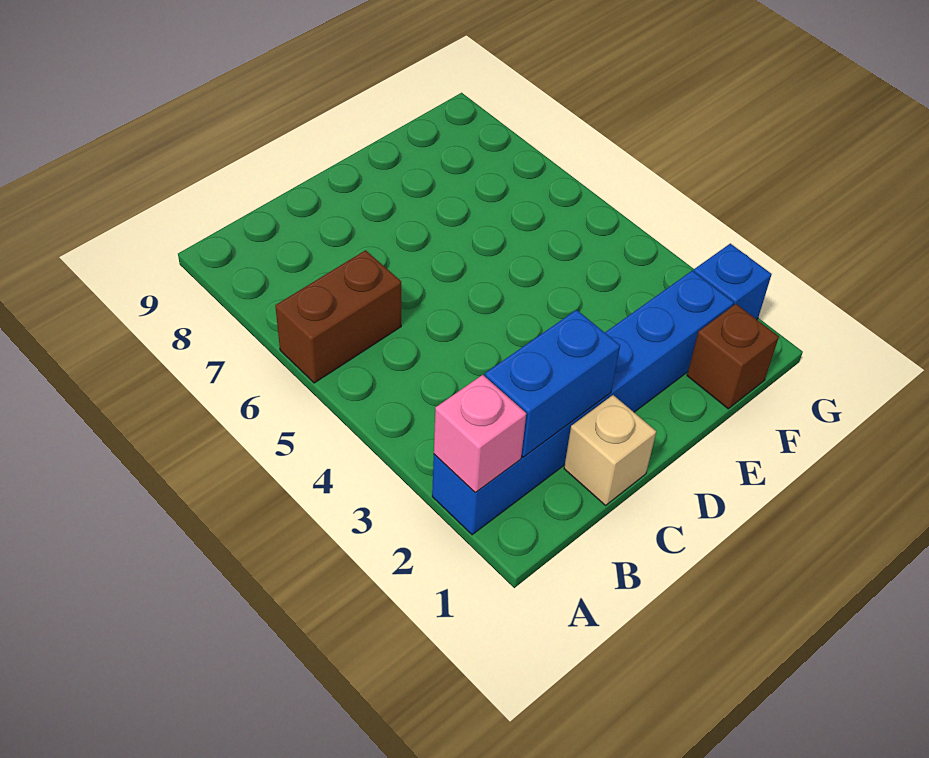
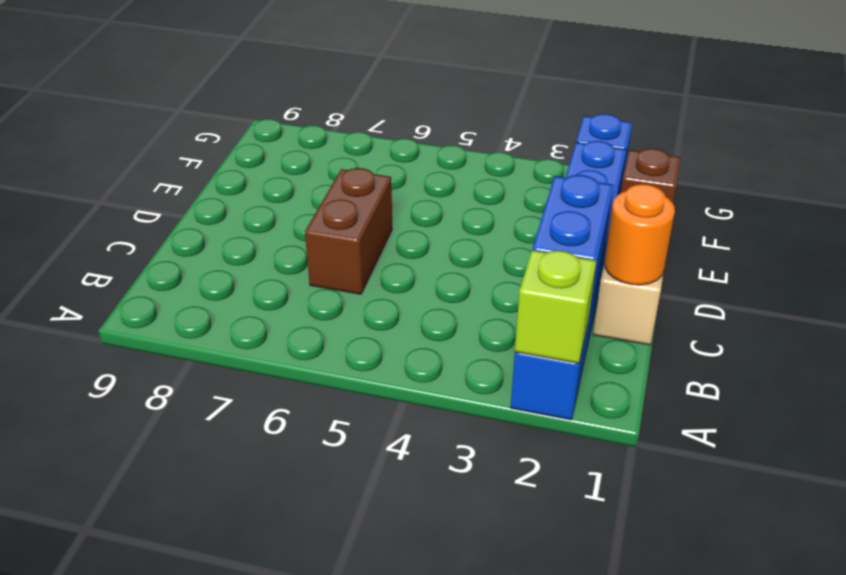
pink 1x1 brick [434,375,526,493] -> lime 1x1 brick [515,250,597,363]
brown 1x2 brick [275,250,401,383] -> brown 1x2 brick moved to [305,168,392,294]
none -> orange 1x1 round brick [605,184,675,285]

